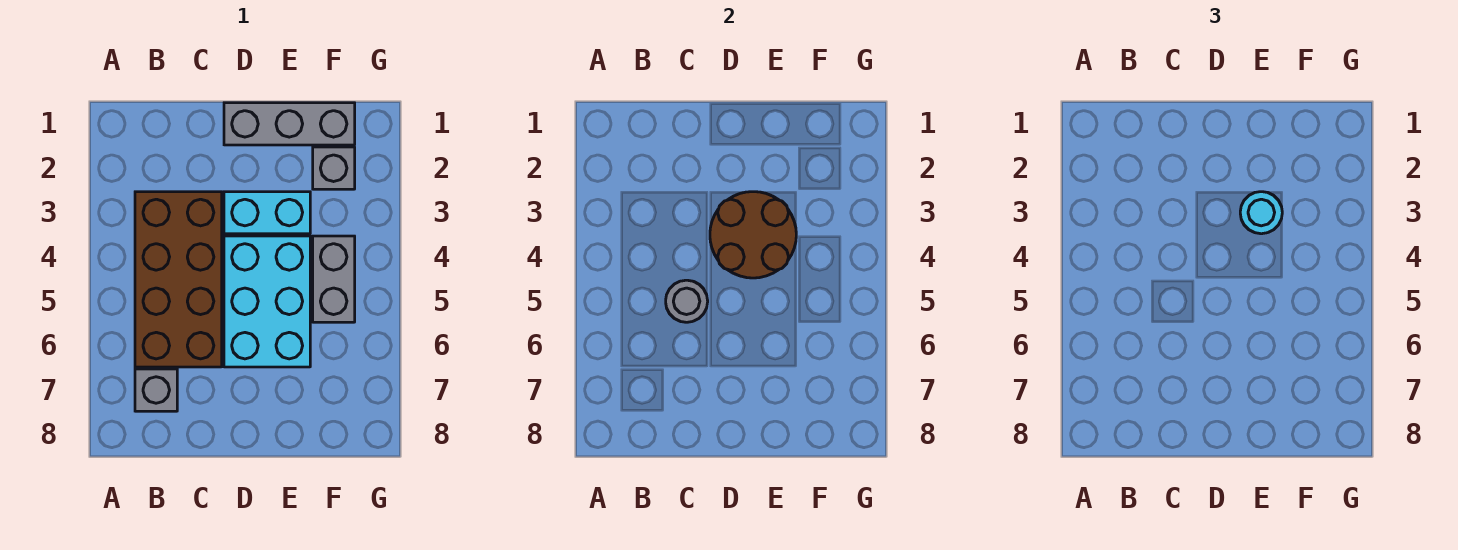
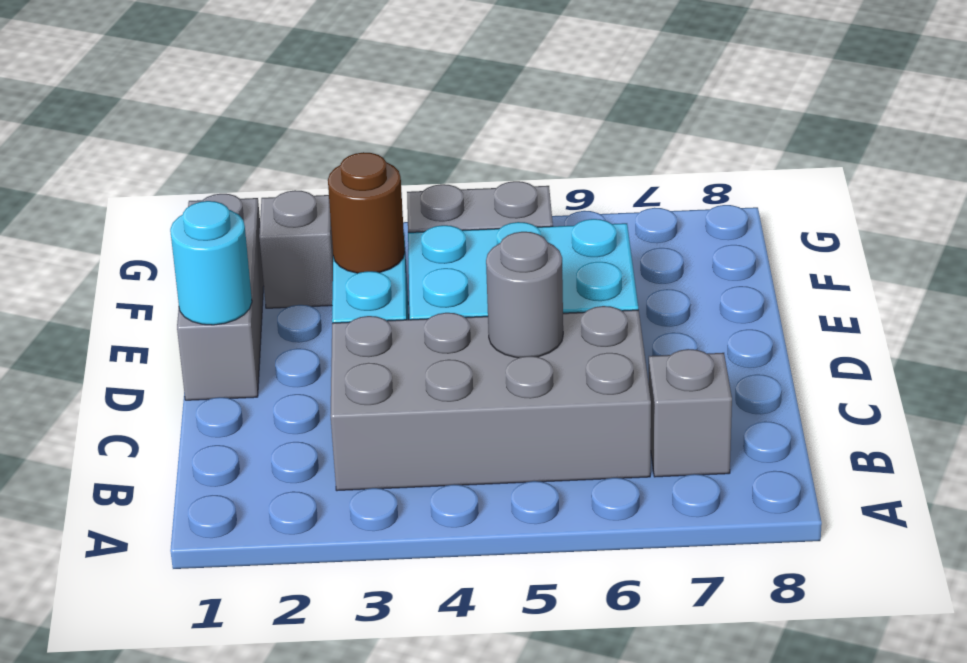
brown 2x4 brick [135,192,222,367] -> grey 2x4 brick [330,306,651,491]
brown 2x2 round brick [710,192,796,278] -> brown 1x1 round brick [328,152,405,273]
cyan 1x1 round brick [1240,192,1282,234] -> cyan 1x1 round brick moved to [170,201,252,325]

